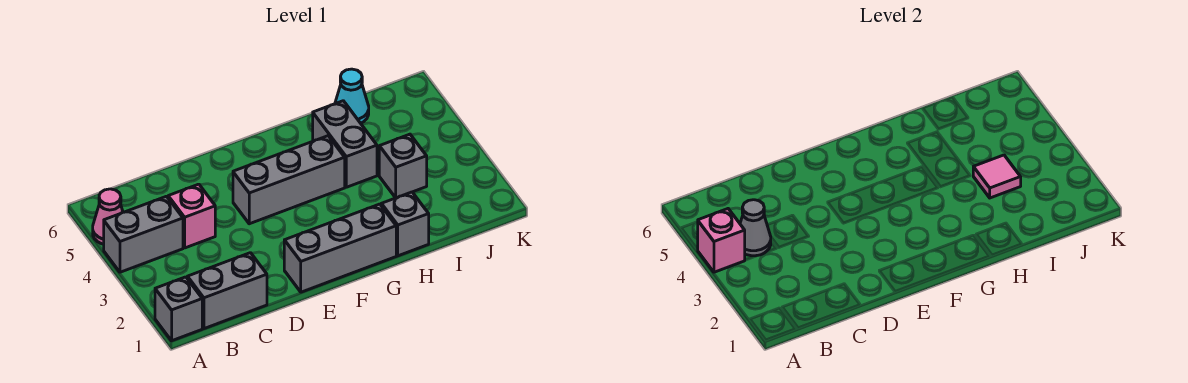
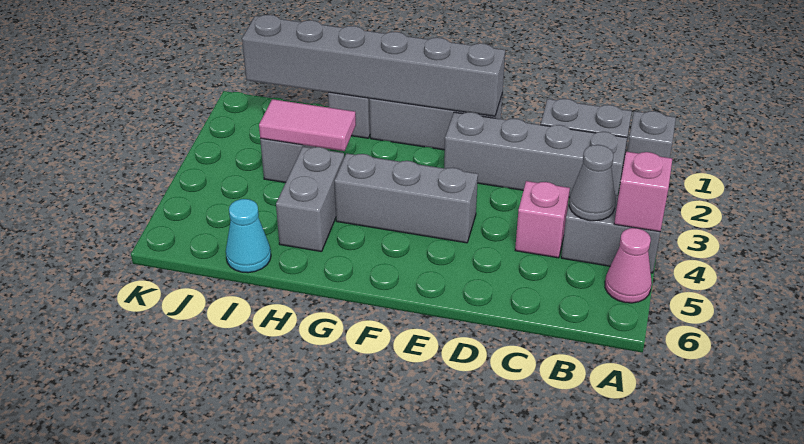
none -> grey 1x4 brick [444,112,627,198]
none -> grey 1x6 brick [242,15,505,116]
pink 1x1 tile [973,155,1021,198] -> pink 1x2 tile [259,99,356,151]

